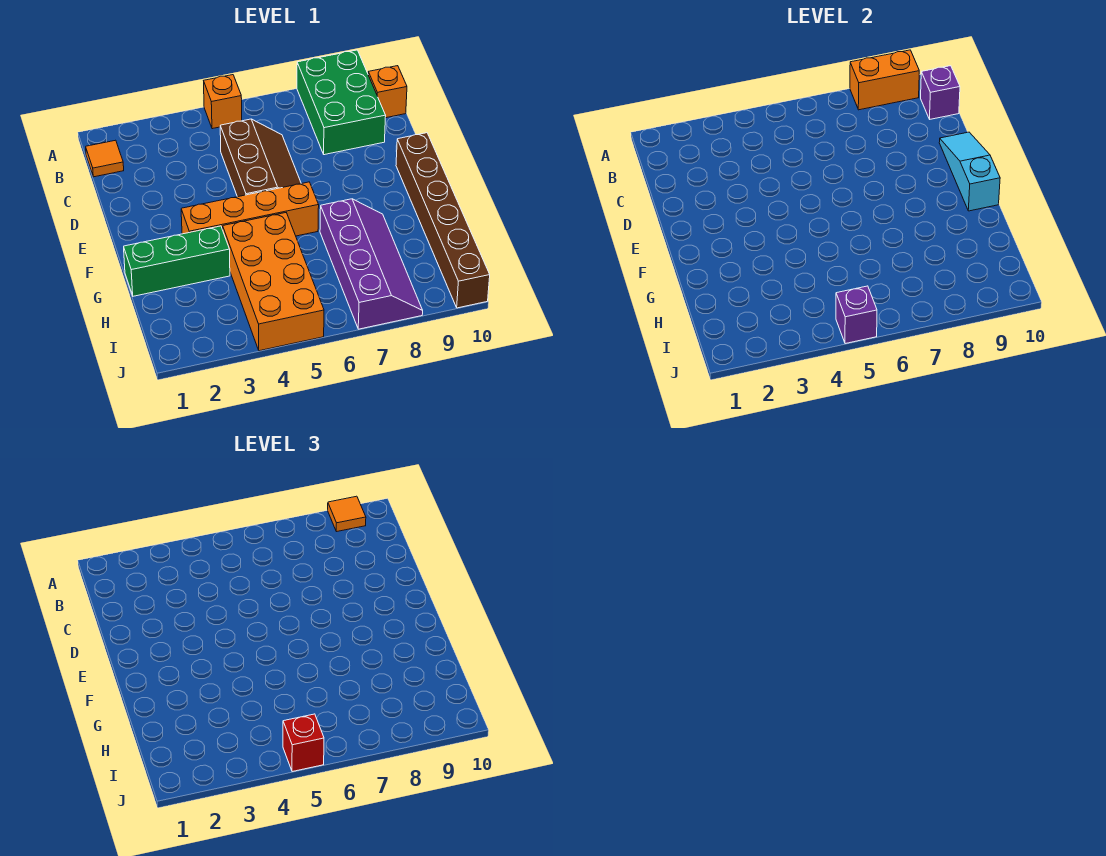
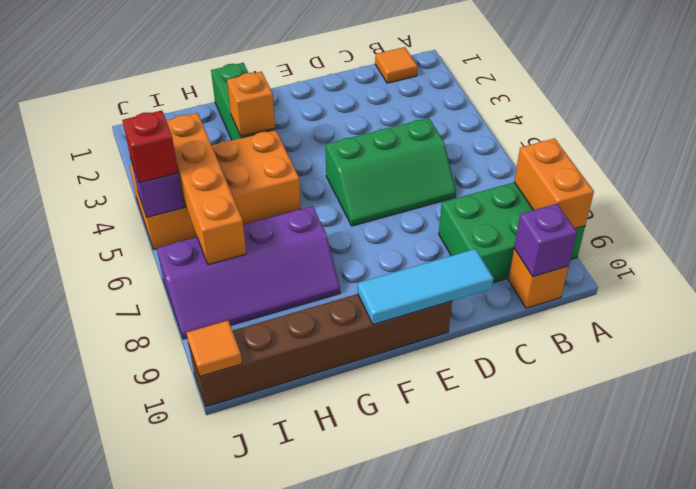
orange 1x1 brick [204,75,242,129] -> orange 1x1 brick moved to [227,72,275,136]
orange 1x1 tile [328,496,366,532] -> orange 1x1 tile moved to [186,321,242,376]
brown 2x3 slope [220,119,301,197] -> green 2x3 slope [325,118,456,226]
cyan 1x3 slope [939,132,1000,211] -> cyan 1x3 tile [358,249,494,325]
orange 1x4 brick [181,182,319,236] -> orange 1x4 brick moved to [166,113,246,265]

